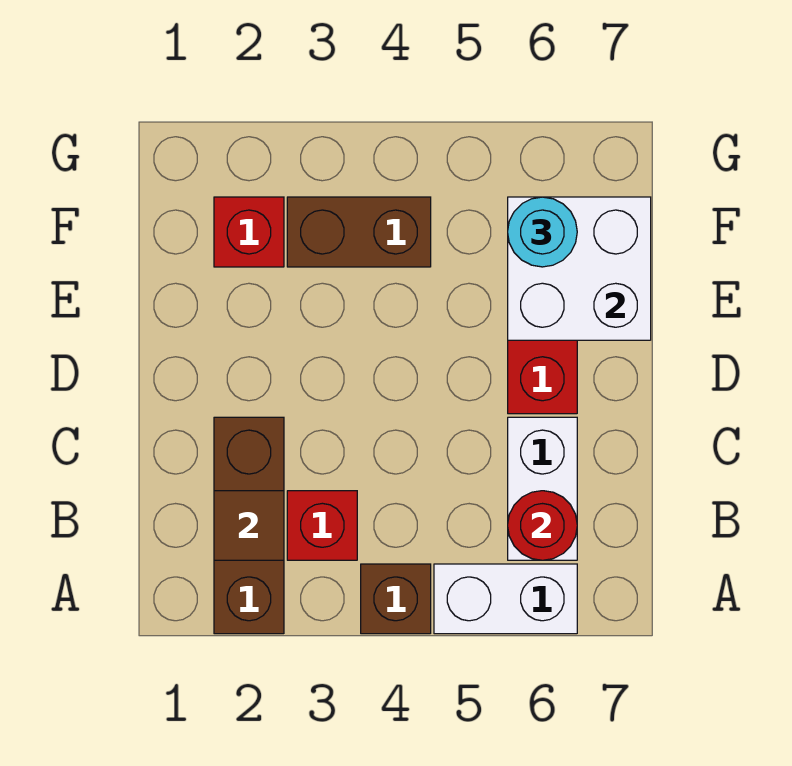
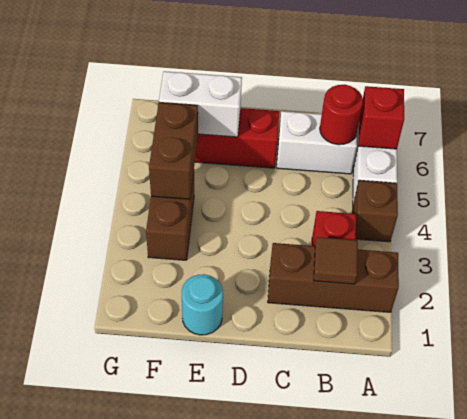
white 2x2 brick [508,197,651,340] -> white 1x2 brick [159,71,242,137]
red 1x1 brick [214,197,284,267] -> red 1x1 brick moved to [359,86,404,149]
none -> brown 1x2 brick [149,102,198,199]
cyan 1x1 round brick [508,197,577,267] -> cyan 1x1 round brick moved to [182,274,223,335]

